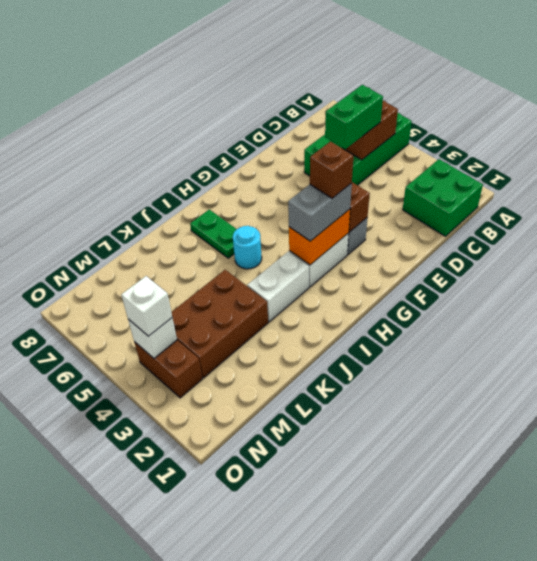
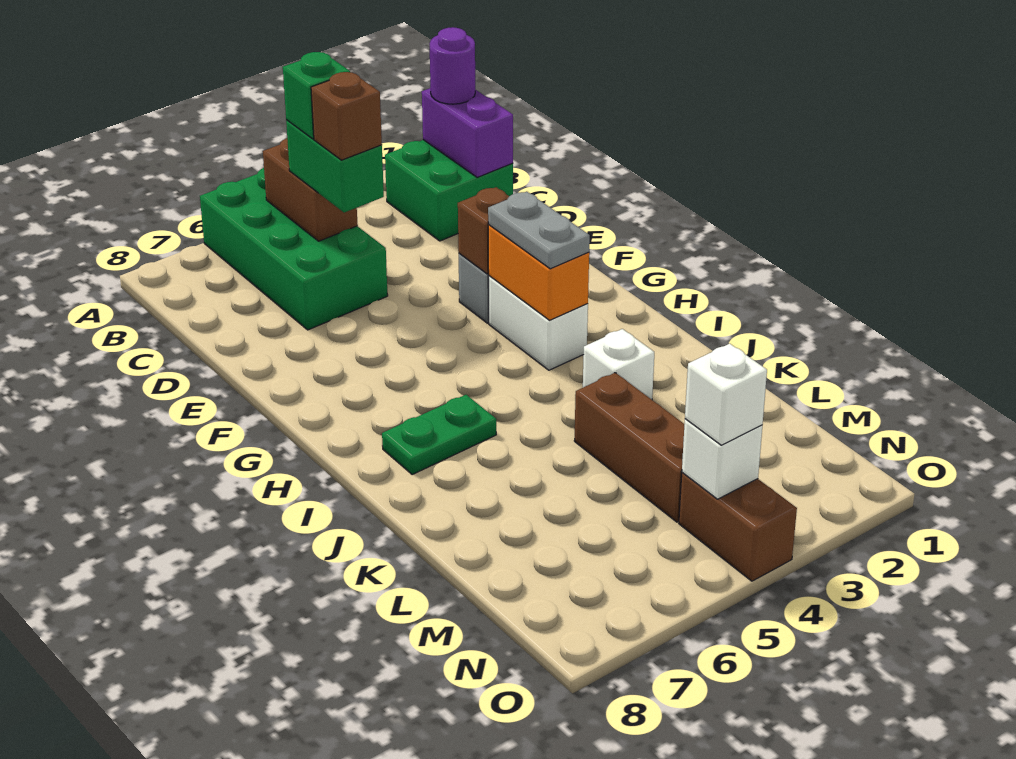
none -> purple 1x2 brick [422,88,513,177]
none -> purple 1x1 round brick [430,27,475,104]
none -> green 1x1 brick [283,52,350,139]
grey 1x2 brick [288,183,352,241] -> grey 1x2 plate [488,192,590,269]
brown 1x1 brick [310,142,354,198] -> brown 1x1 brick moved to [311,72,382,160]
white 1x2 brick [247,252,309,322] -> white 1x1 brick [583,329,654,399]
cyan 1x1 round brick [233,226,262,269] -> none
brown 2x3 brick [171,270,268,378] -> brown 1x3 brick [574,373,684,522]
brown 1x2 brick [134,340,202,398] -> brown 1x2 brick turned to [679,473,797,581]

